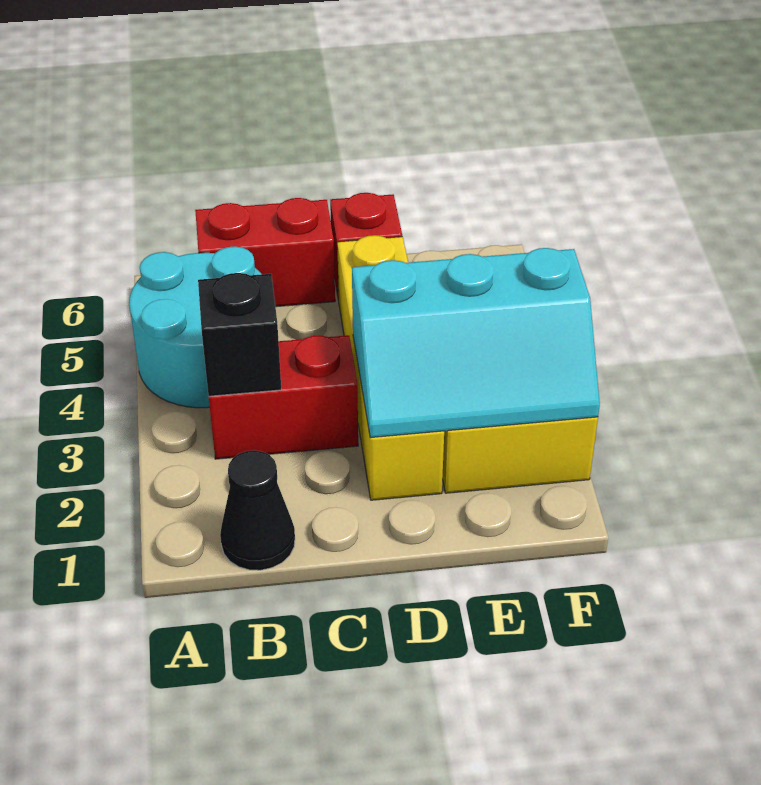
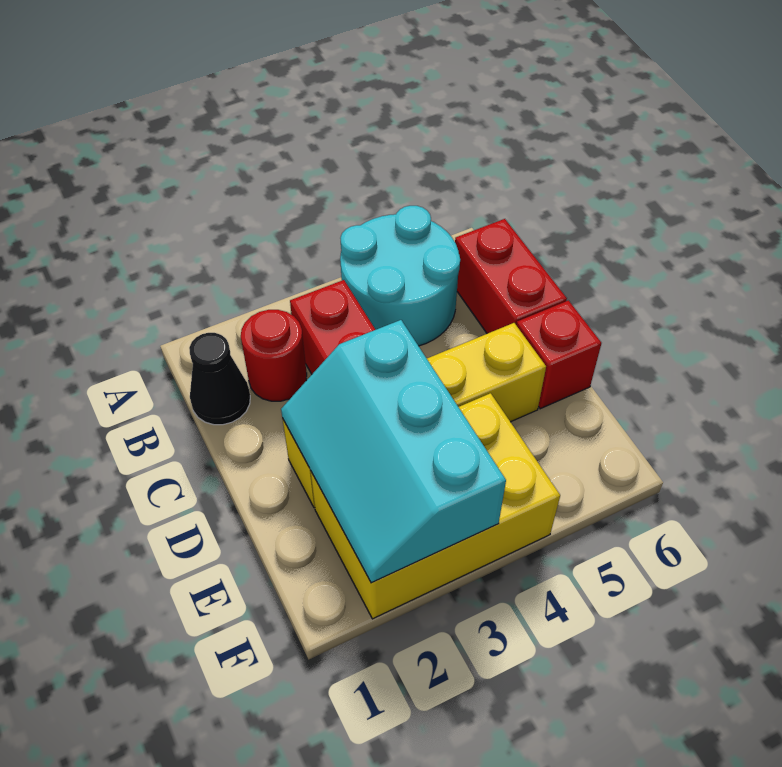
none -> red 1x1 round brick [241,310,307,401]
black 1x1 brick [198,273,281,396] -> none

